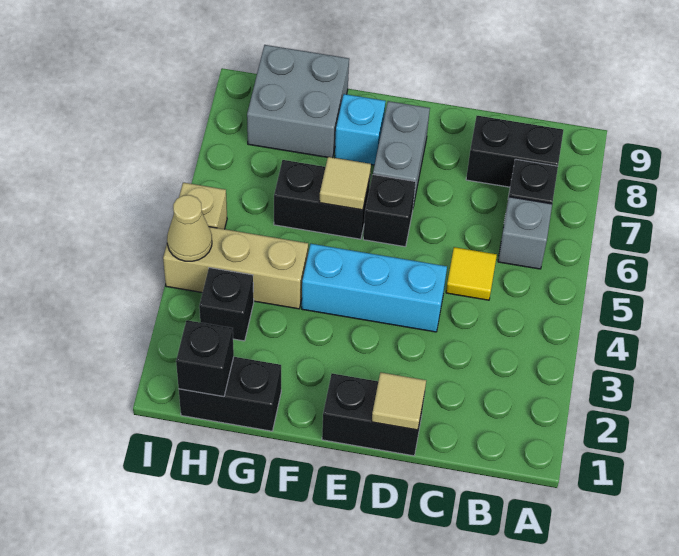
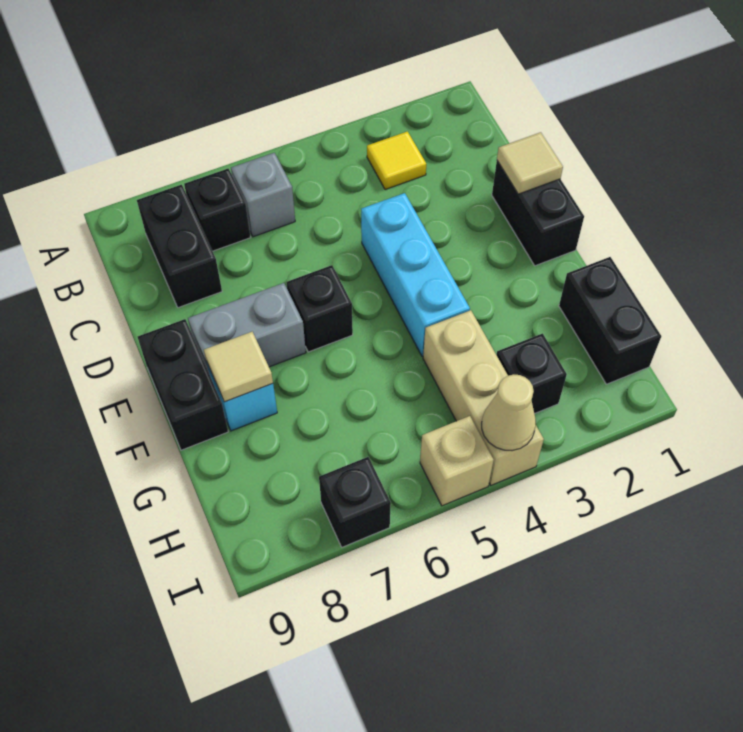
yellow 1x1 tile [446,247,497,300] -> yellow 1x1 tile moved to [367,131,426,190]
black 1x2 brick [274,160,370,239] -> black 1x2 brick moved to [138,319,228,450]
tan 1x1 tile [320,157,371,210] -> tan 1x1 tile moved to [204,332,273,402]
grey 2x2 brick [247,45,349,157] -> none
black 1x1 brick [176,320,234,397] -> black 1x1 brick moved to [319,457,391,547]

